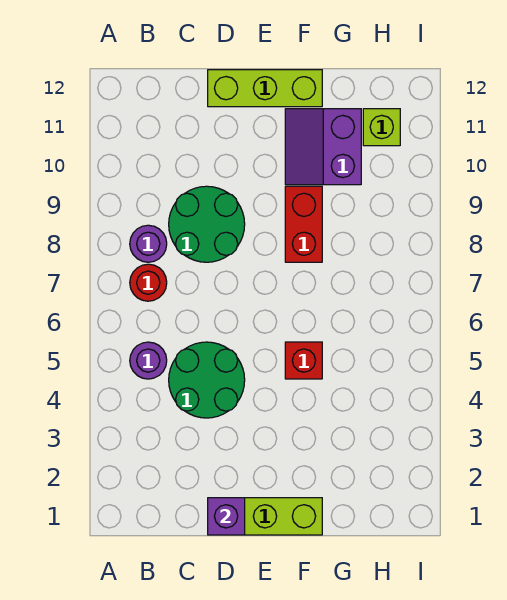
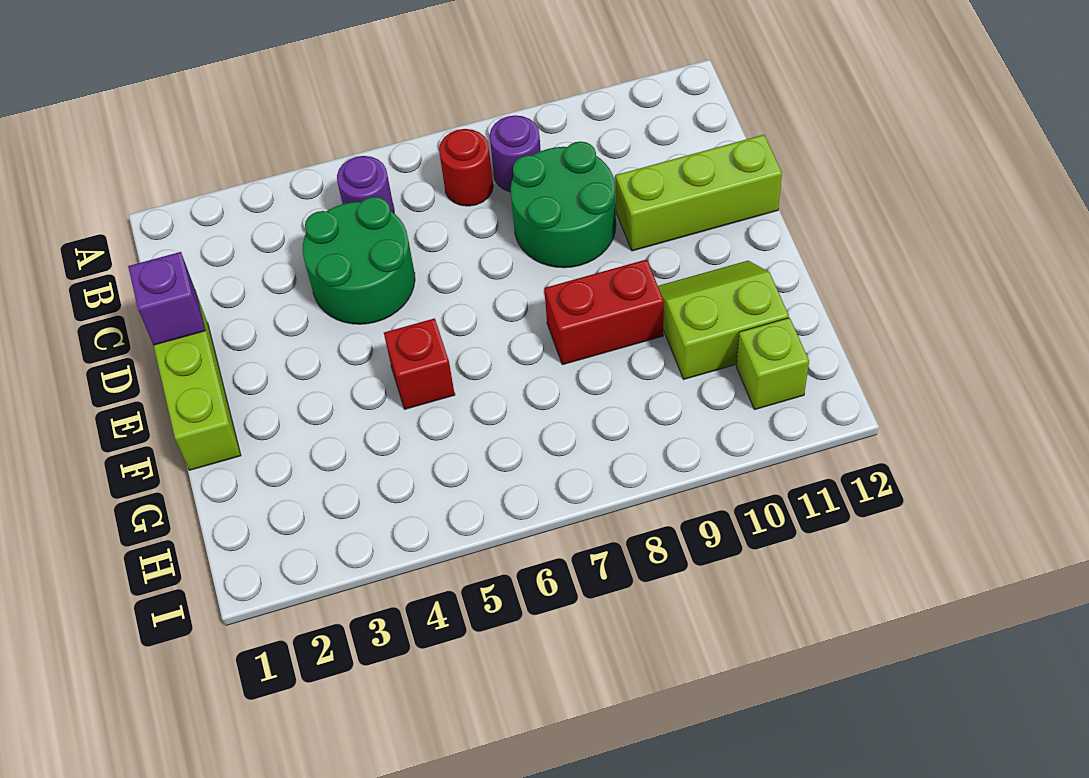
lime 1x3 brick [208,70,322,107] -> lime 1x3 brick turned to [615,135,782,251]
purple 2x2 slope [285,109,361,185] -> lime 2x2 slope [658,261,789,379]

